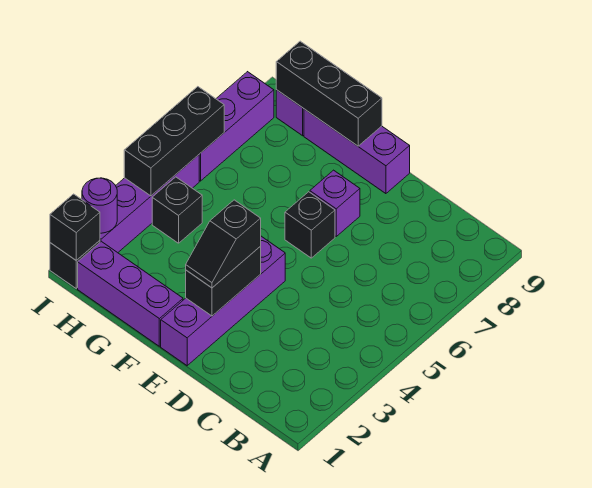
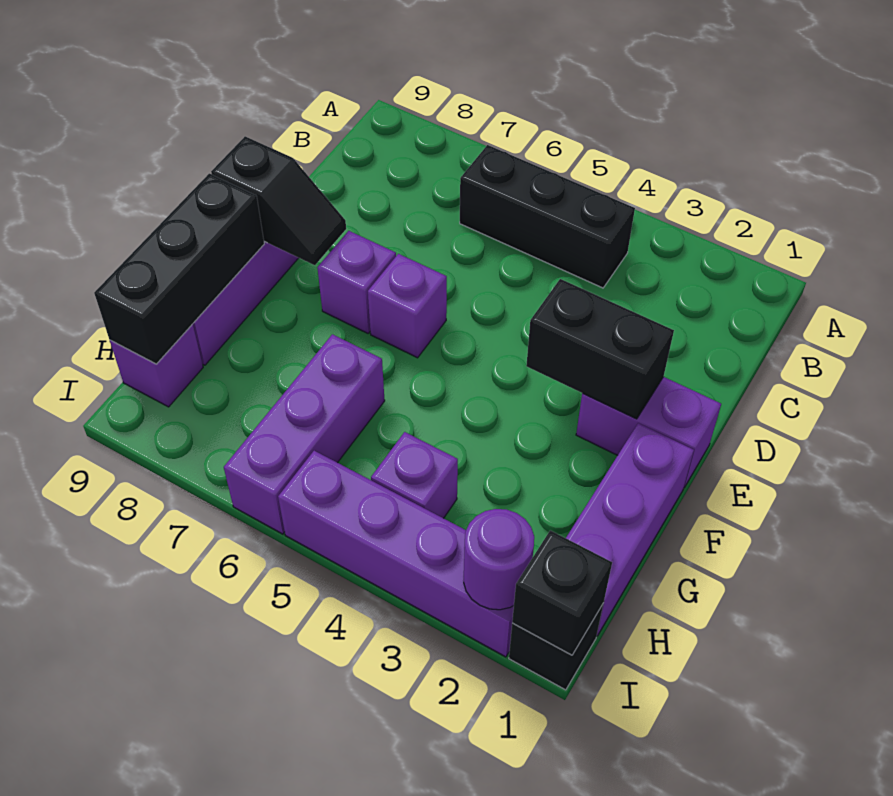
purple 1x4 brick [161,236,285,366] -> purple 1x2 brick [576,377,721,487]
black 1x2 slope [186,200,261,288] -> black 1x2 slope moved to [211,136,346,265]
black 1x1 brick [285,192,335,258] -> purple 1x1 brick [368,254,447,358]
black 1x1 brick [152,177,202,243] -> purple 1x1 brick [371,432,458,518]
black 1x3 brick [124,87,224,196] -> black 1x3 brick moved to [460,145,635,288]
purple 1x3 brick [199,72,274,181] -> purple 1x3 brick turned to [224,334,385,534]

